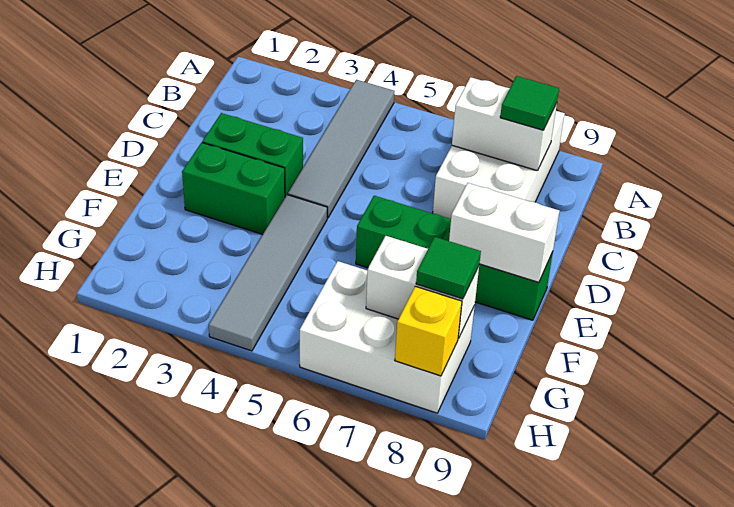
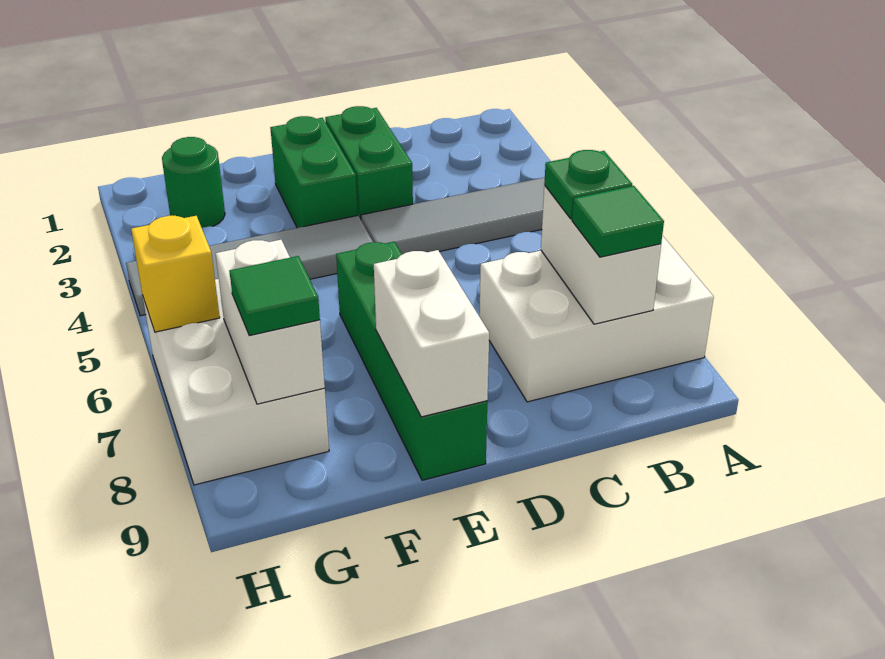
none -> green 1x1 plate [544,150,632,219]
none -> green 1x1 round brick [162,137,225,228]
yellow 1x1 brick [395,286,462,376] -> yellow 1x1 brick moved to [131,216,220,332]

